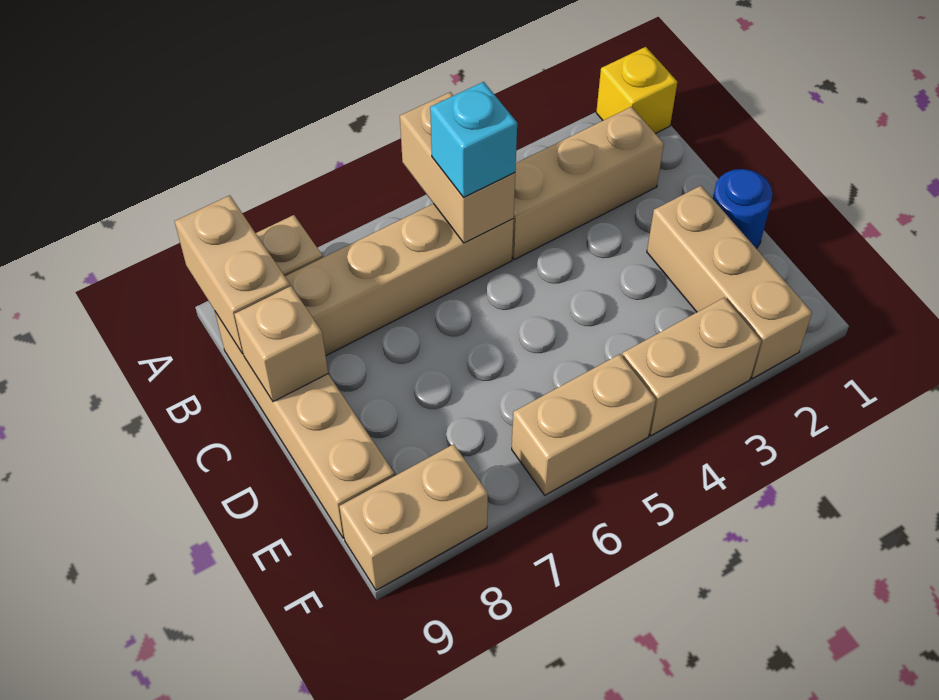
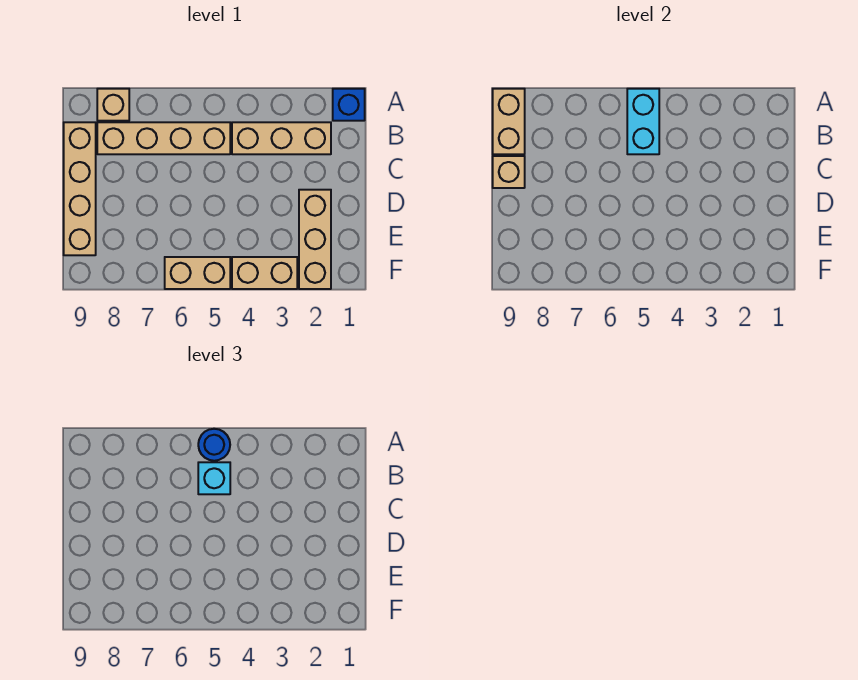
yellow 1x1 brick [596,47,677,134] -> blue 1x1 brick [333,89,365,121]
tan 1x2 brick [400,92,515,243] -> cyan 1x2 brick [627,89,659,154]
blue 1x1 round brick [713,169,773,249] -> blue 1x1 round brick moved to [198,429,230,461]
tan 1x2 brick [339,444,488,590] -> none

